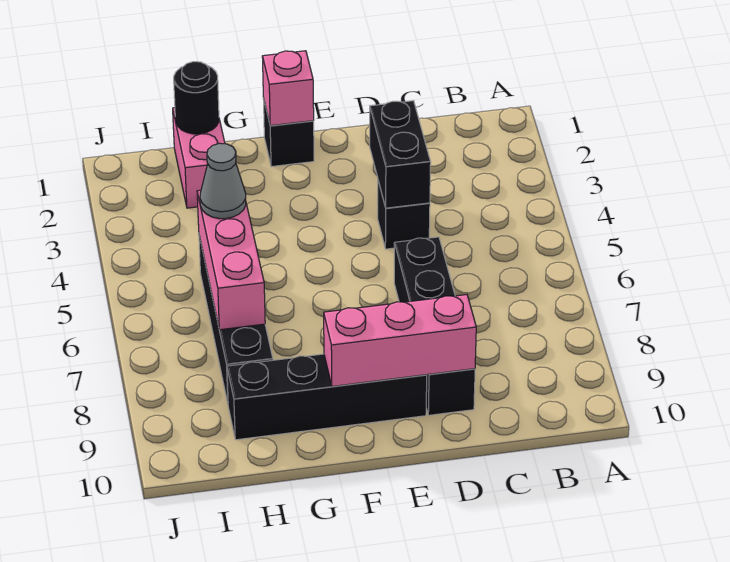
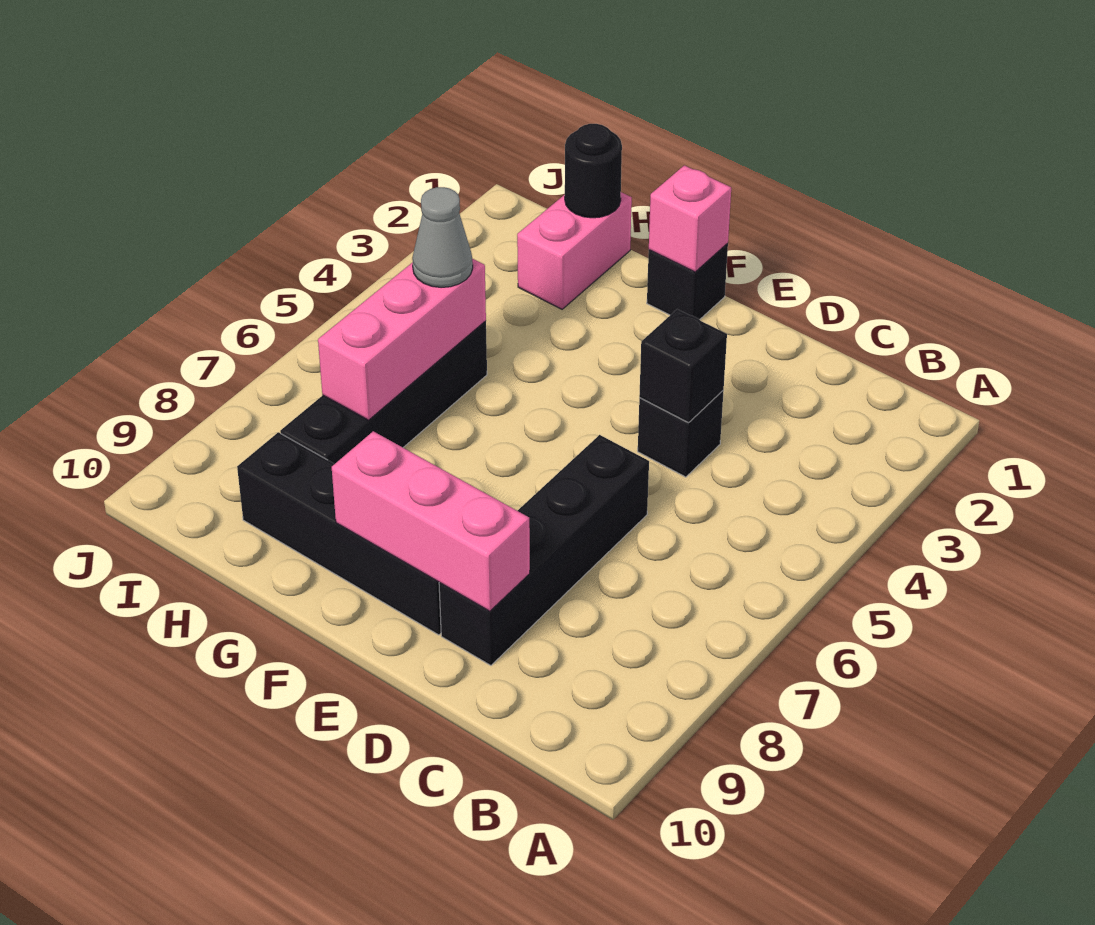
black 1x2 brick [370,101,431,208] -> black 1x1 brick [639,309,727,423]

